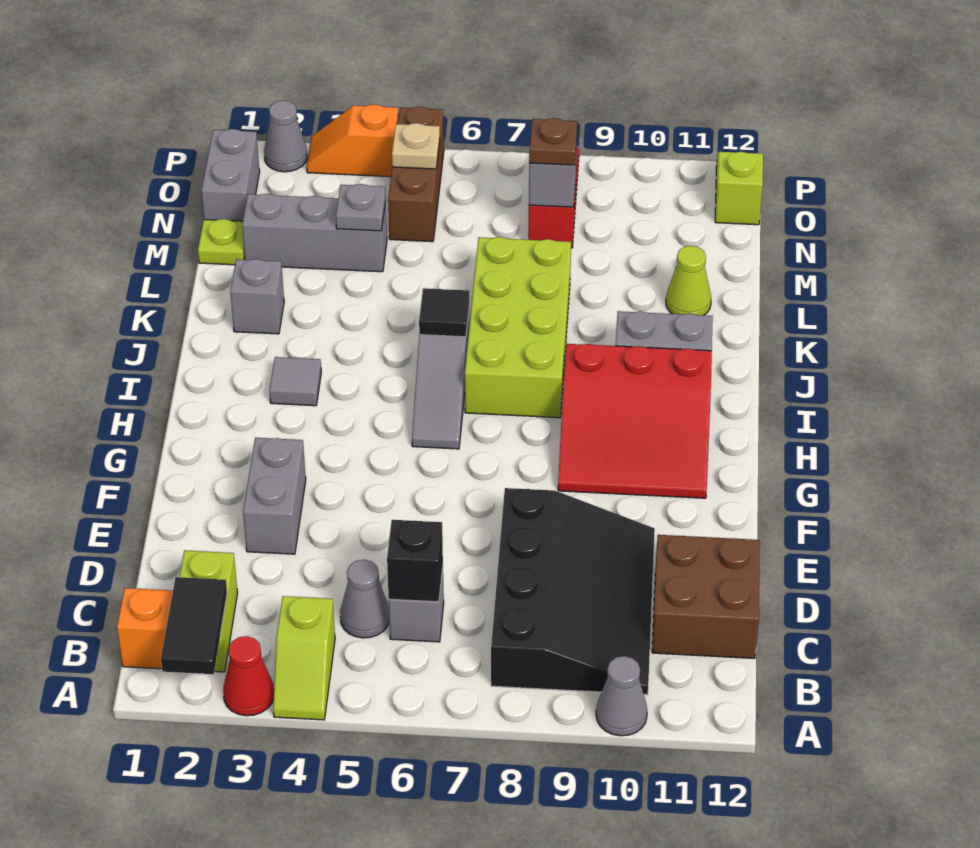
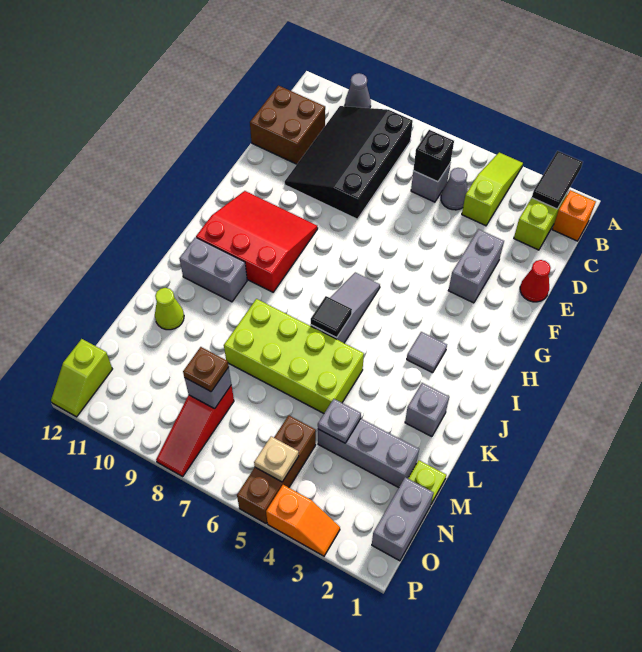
red 1x1 cone [223,636,274,716] -> red 1x1 cone moved to [520,260,551,302]
lime 1x2 slope [273,596,335,720] -> lime 1x3 slope [462,152,523,226]
lime 2x4 brick [465,237,571,418] -> lime 2x4 brick turned to [224,299,364,413]
grey 1x1 cone [264,100,307,172] -> none

